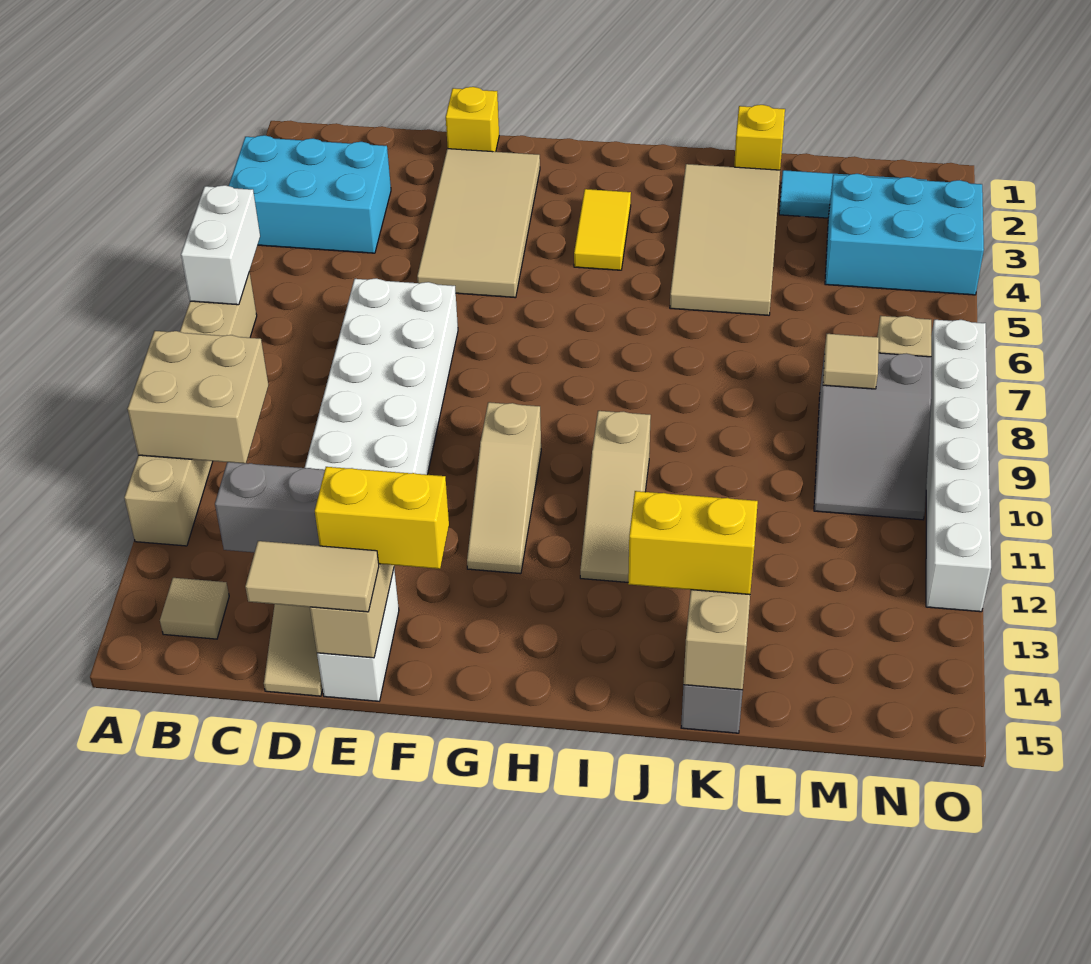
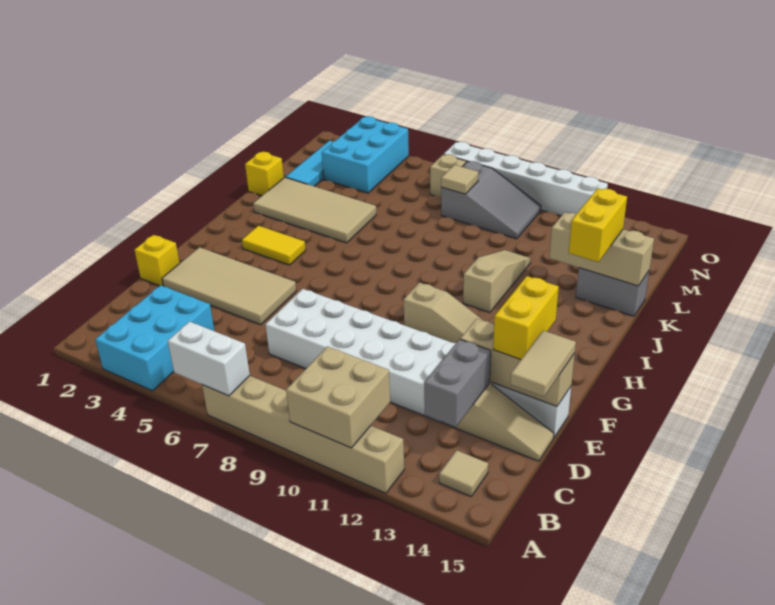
tan 1x3 slope [580,411,651,582] -> tan 1x3 slope turned to [463,250,531,313]

